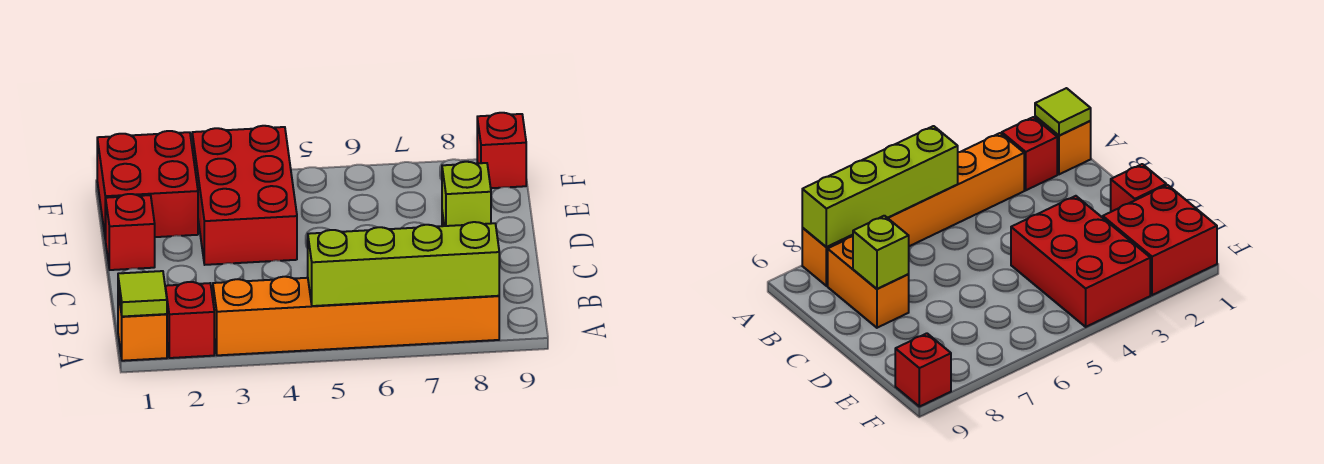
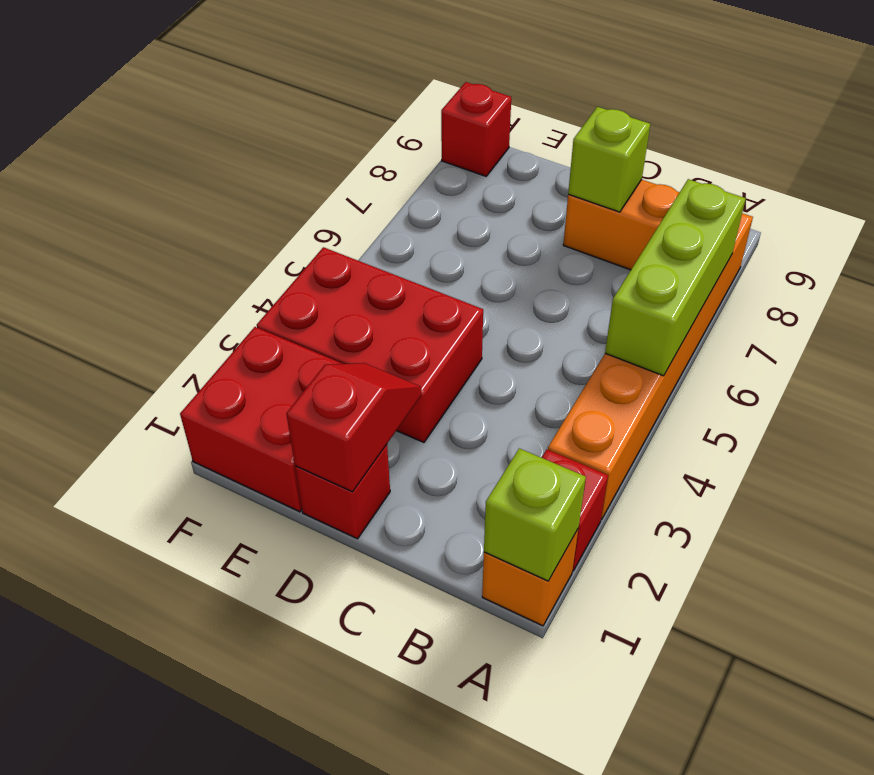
lime 1x1 tile [118,271,167,317] -> lime 1x1 brick [484,448,586,581]
lime 1x4 brick [308,222,499,306] -> lime 1x3 brick [605,179,746,376]
none -> red 1x2 slope [286,363,421,492]

